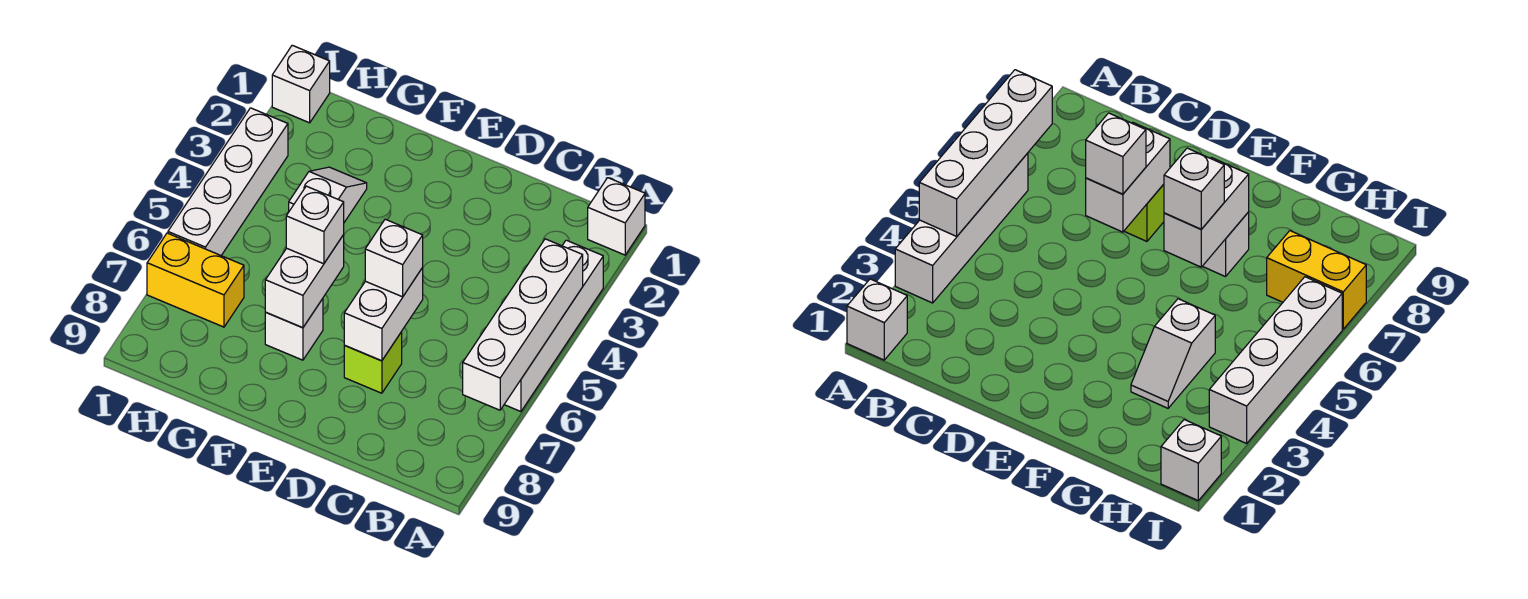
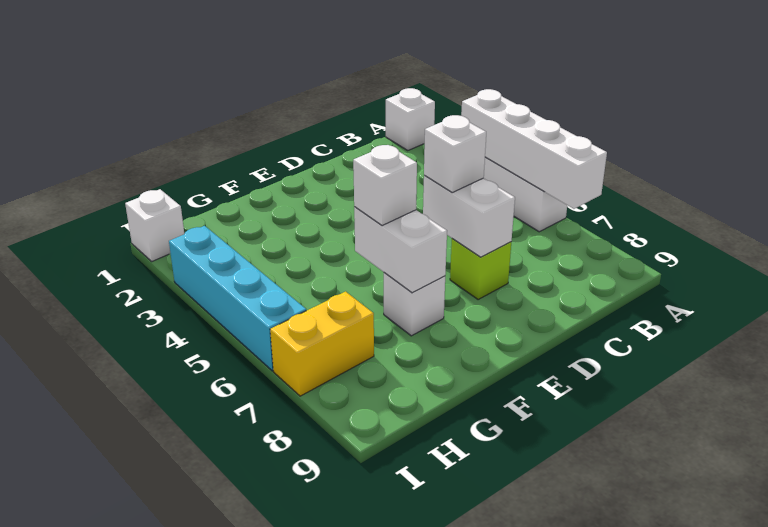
white 1x2 slope [289,167,367,222] -> none
white 1x4 brick [168,108,288,255] -> cyan 1x4 brick [169,226,306,371]

